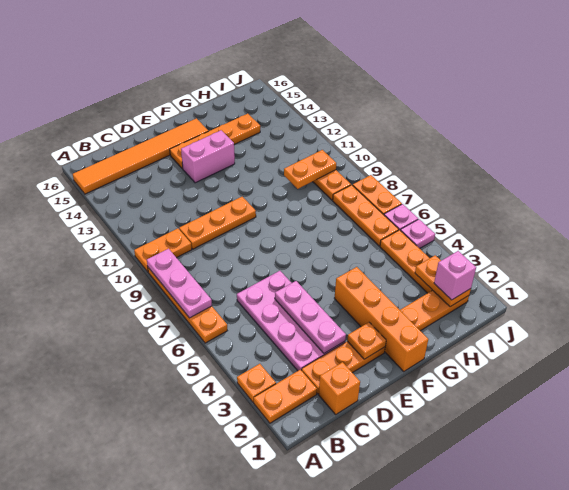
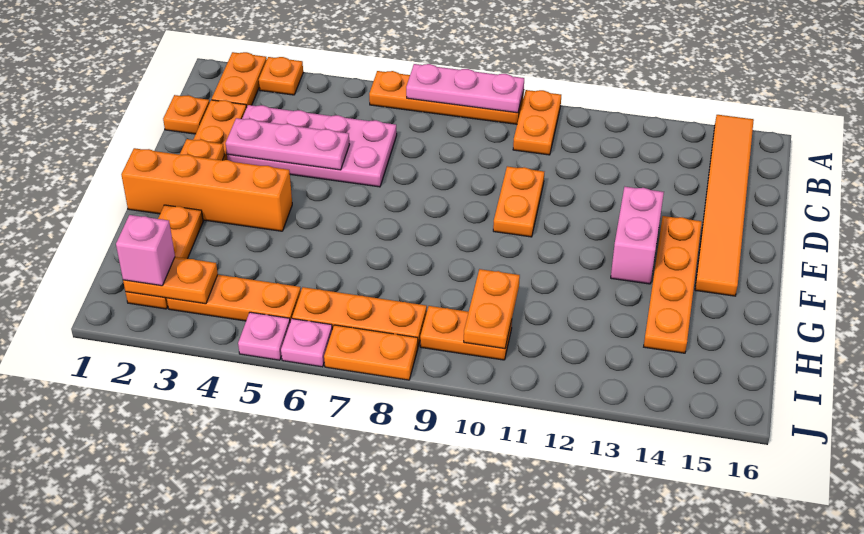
orange 1x1 brick [319,362,360,414] -> orange 1x1 plate [163,95,210,134]
orange 1x3 plate [179,197,256,249] -> orange 1x2 plate [493,166,544,237]

